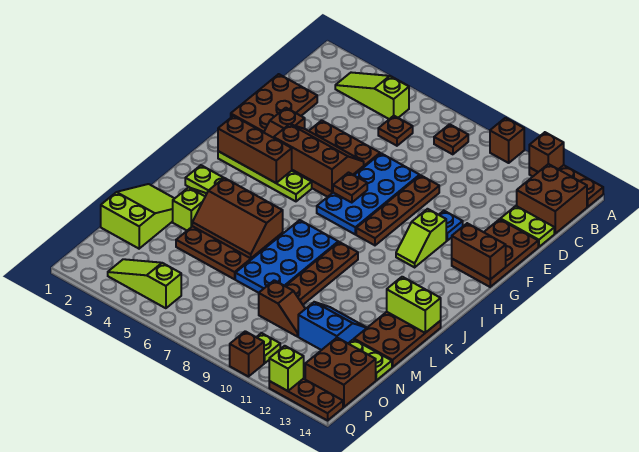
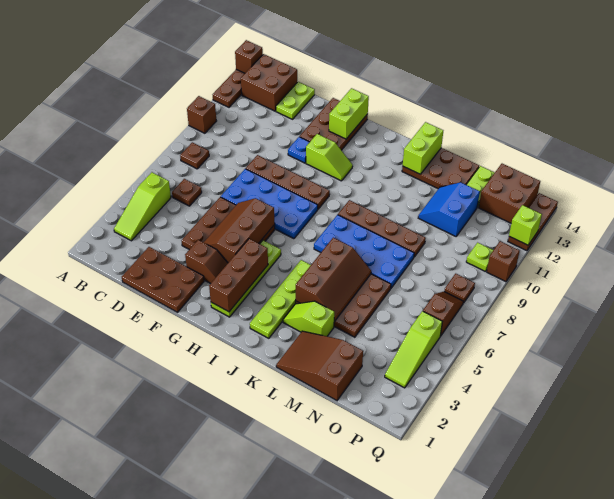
brown 1x1 brick [529,132,564,172] -> brown 1x1 brick moved to [235,40,263,73]
brown 2x3 plate [452,219,538,287] -> brown 2x3 plate turned to [300,98,368,150]
brown 1x1 plate [333,173,367,203] -> brown 1x1 plate moved to [444,274,475,303]
brown 1x2 brick [452,223,506,279] -> lime 1x2 brick [329,88,369,139]
lime 2x3 slope [101,184,175,249] -> brown 2x3 slope [276,331,363,400]
brown 1x2 slope [259,280,305,336] -> brown 1x2 slope moved to [423,292,463,336]

